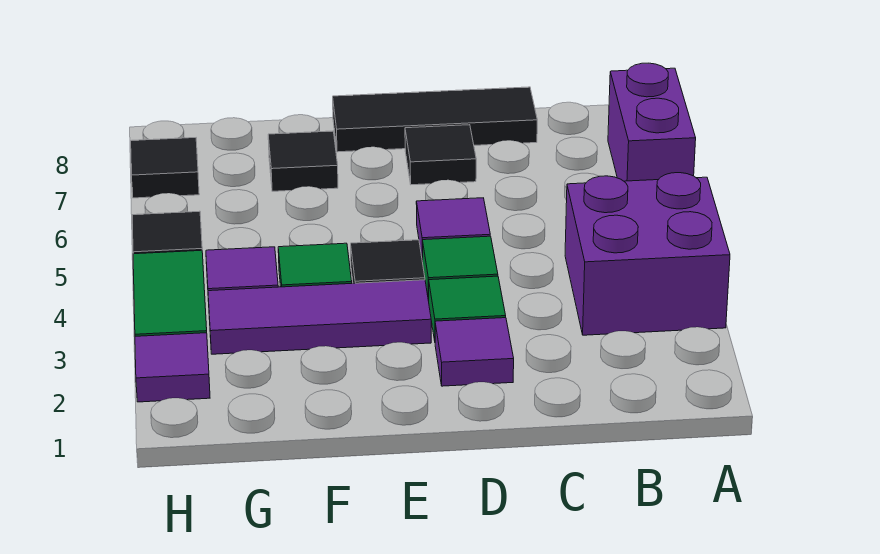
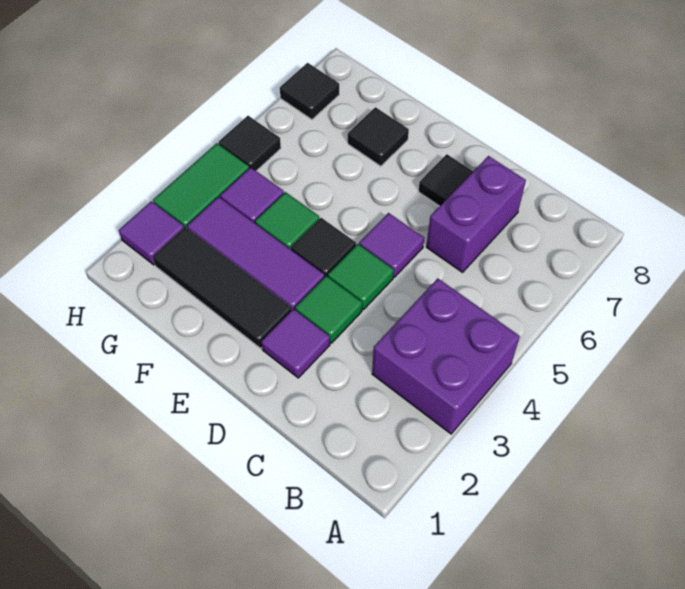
purple 1x2 brick [608,63,696,181] -> purple 1x2 brick moved to [426,156,526,272]
black 1x3 tile [333,87,537,152] -> black 1x3 tile moved to [153,227,292,348]

